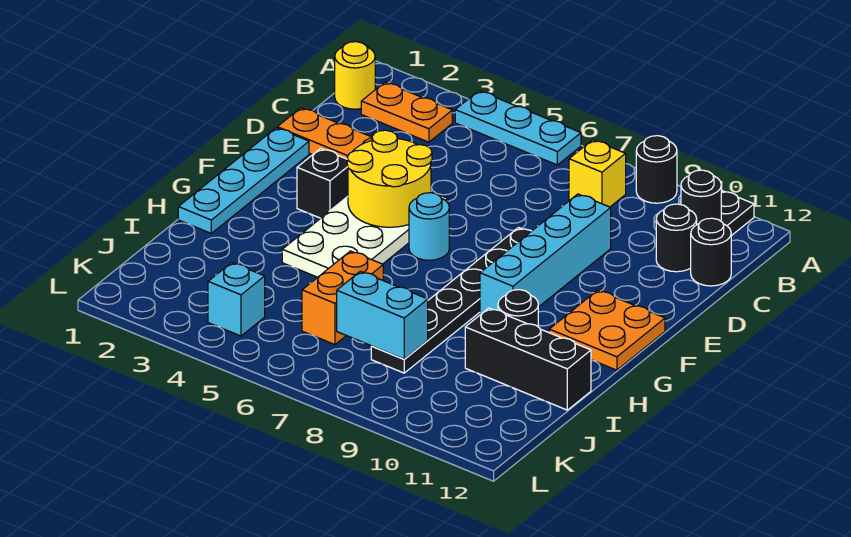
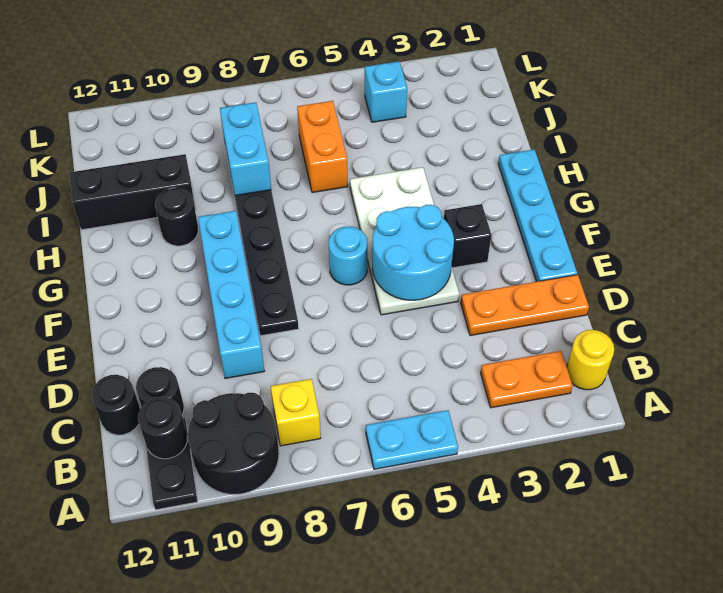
cyan 1x3 plate [455,91,581,165] -> cyan 1x2 plate [366,410,458,469]
black 1x1 round brick [636,136,677,203] -> black 2x2 round brick [188,393,279,494]
yellow 2x2 round brick [347,130,432,227] -> cyan 2x2 round brick [372,205,454,300]
orange 2x2 plate [549,290,665,370] -> none
cyan 1x2 brick [337,271,428,359] -> cyan 1x2 brick turned to [220,102,271,196]

